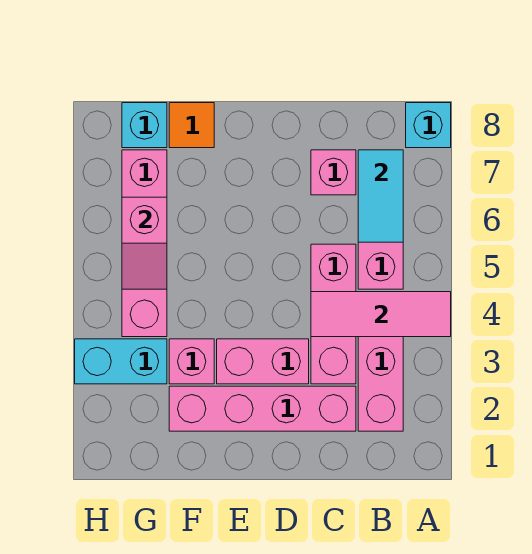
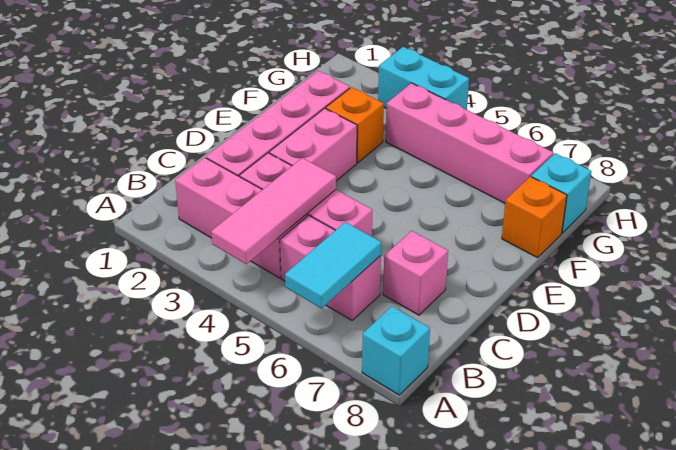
cyan 1x2 tile [358,150,403,242] -> cyan 1x2 tile turned to [285,222,381,308]
pink 1x1 brick [169,339,214,384] -> orange 1x1 brick [326,87,384,163]
orange 1x1 tile [169,103,214,148] -> orange 1x1 brick [502,177,567,258]
cyan 1x2 brick [75,339,167,384] -> cyan 1x2 brick turned to [378,47,469,110]
pink 1x2 slope [122,197,167,289] -> none

